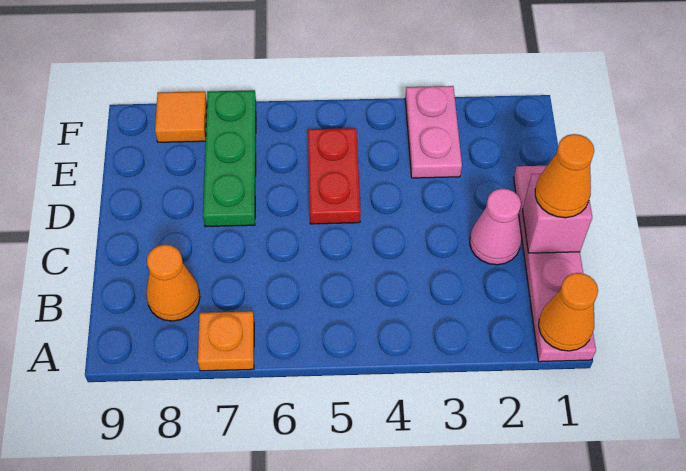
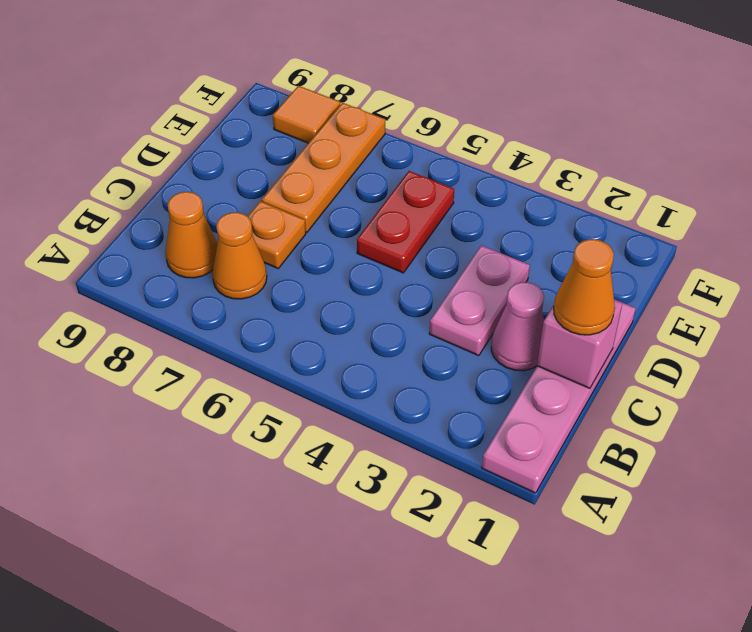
orange 1x1 cone [539,273,598,351] -> orange 1x1 cone moved to [212,212,267,299]
orange 1x1 plate [198,311,254,371] -> orange 1x1 plate moved to [248,201,306,268]
green 1x3 plate [203,90,256,227] -> orange 1x3 plate [262,103,385,232]
pink 1x2 plate [405,86,462,178] -> pink 1x2 plate moved to [429,245,530,356]

